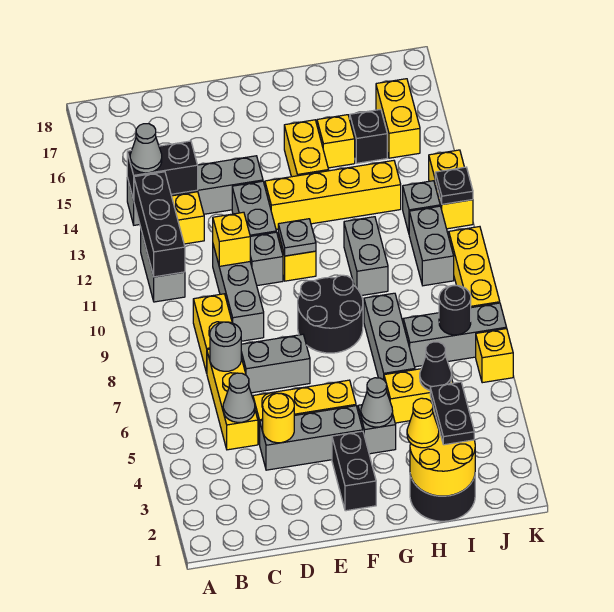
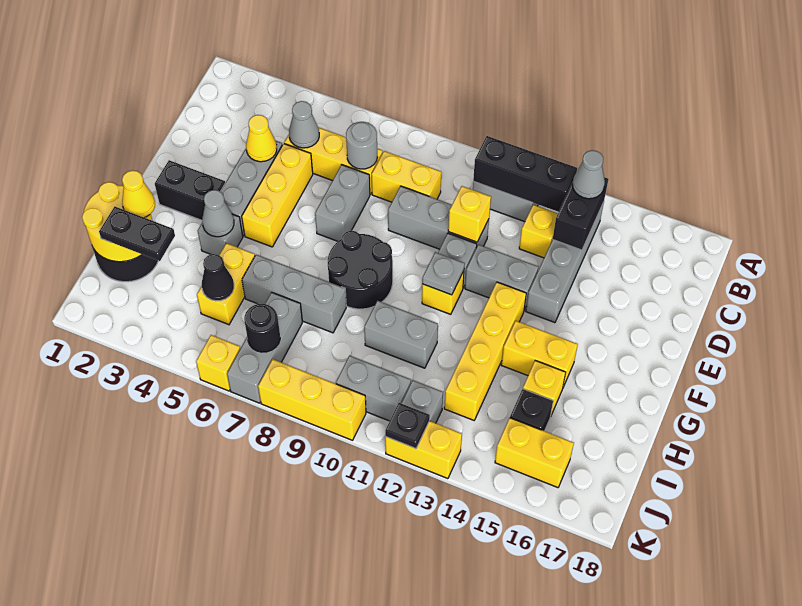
yellow 1x1 round brick [263,393,294,443] -> yellow 1x1 cone [246,115,277,162]

